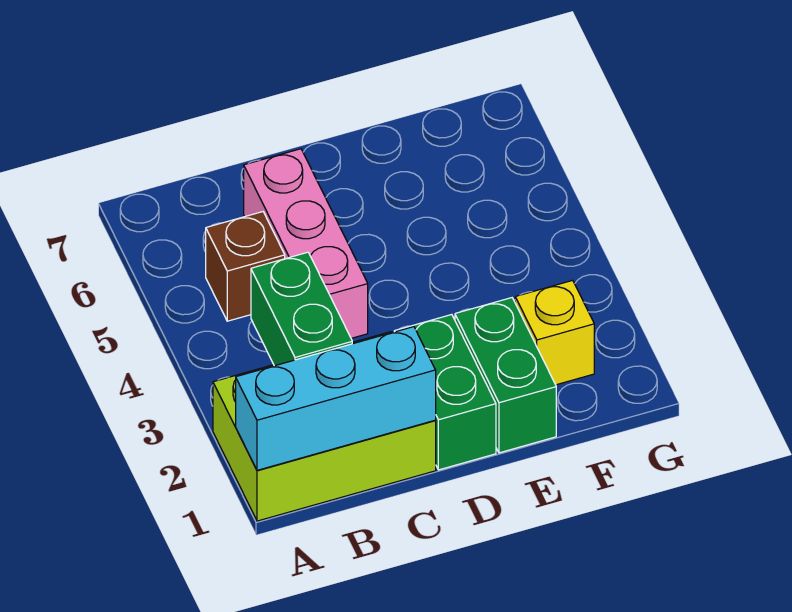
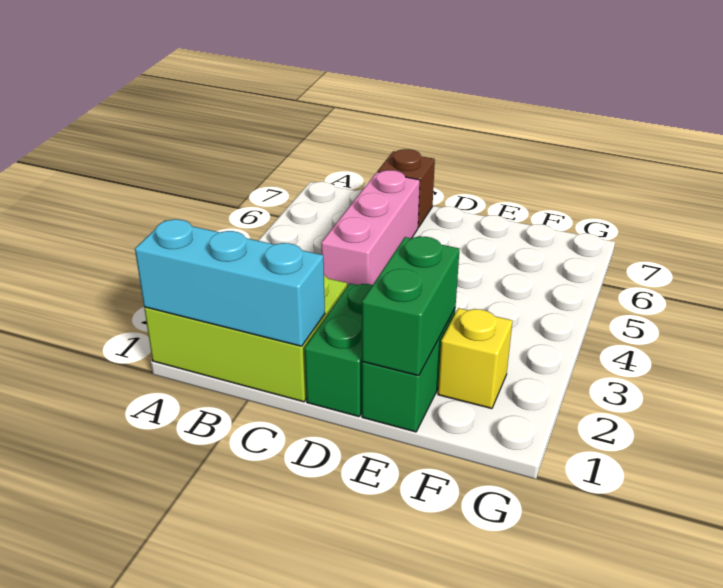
green 1x2 brick [251,252,352,366] -> green 1x2 brick moved to [362,237,460,376]
brown 1x1 brick [206,212,285,321] -> brown 1x1 brick moved to [378,149,435,227]

